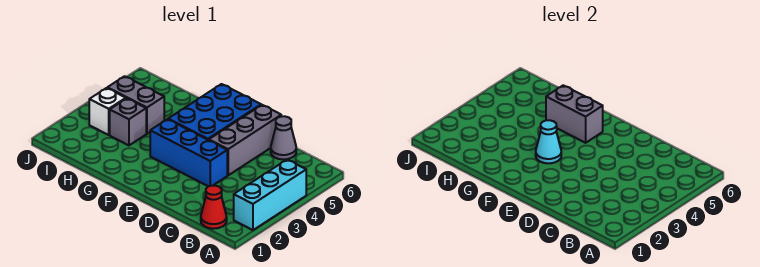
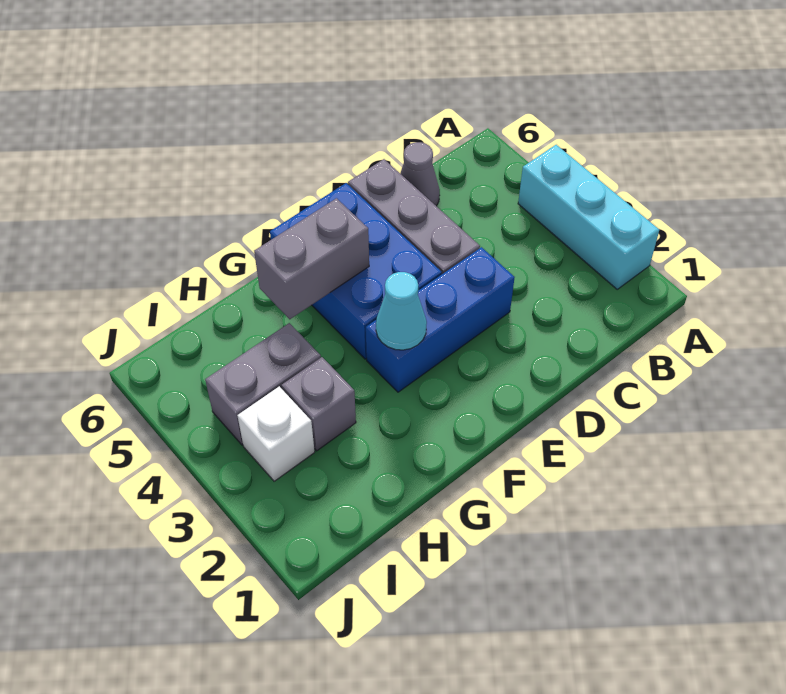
red 1x1 cone [201,186,227,229] -> none

